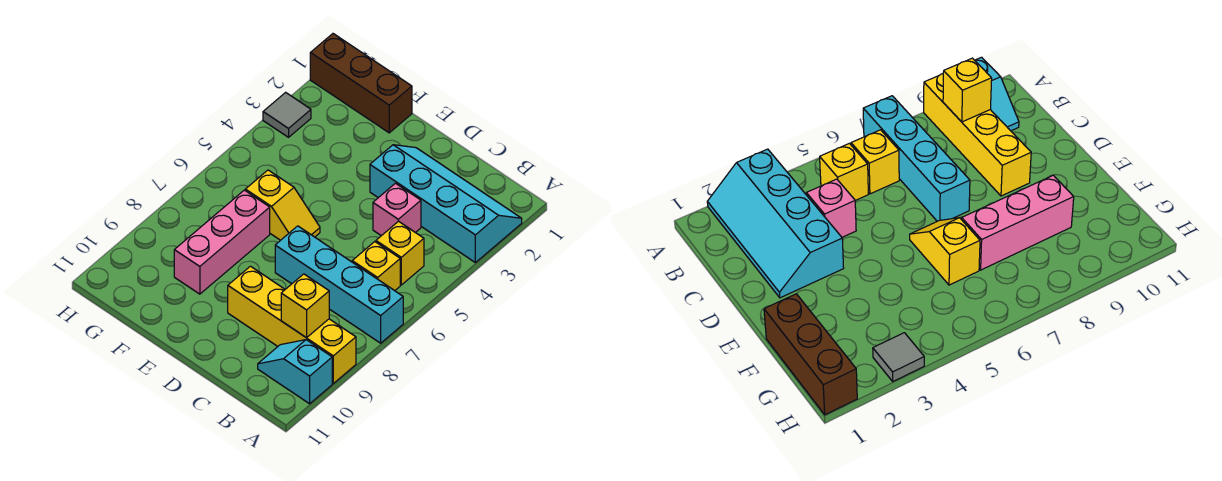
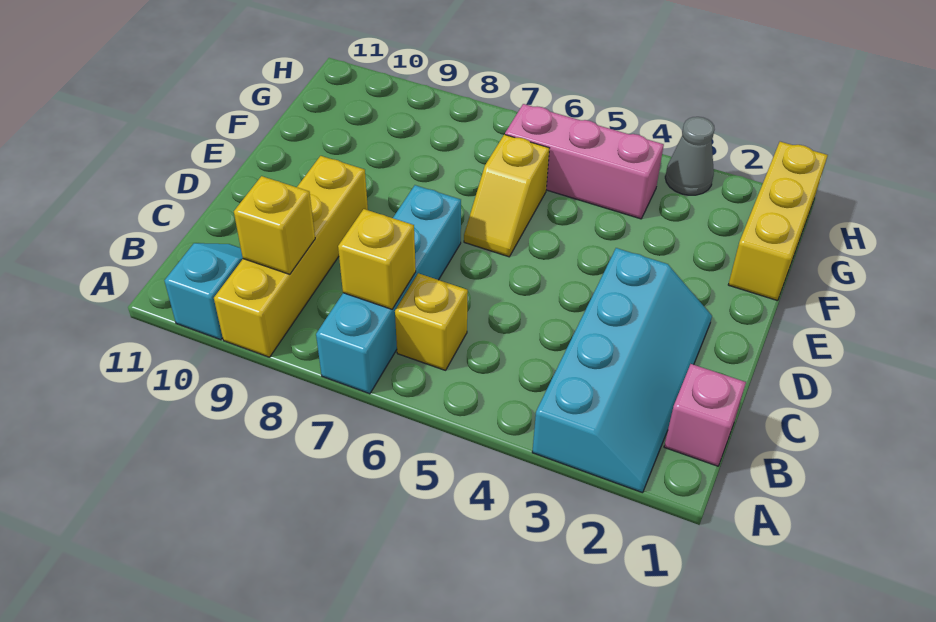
yellow 1x1 brick [376,221,424,285] -> yellow 1x1 brick moved to [338,209,416,309]
pink 1x1 brick [373,183,421,236] -> pink 1x1 brick moved to [664,364,746,466]
brown 1x3 brick [310,34,412,133] -> yellow 1x3 brick [728,142,828,301]
pink 1x3 brick [174,190,270,294] -> pink 1x3 brick moved to [505,104,664,219]
grey 1x1 tile [263,92,311,137] -> grey 1x1 cone [665,117,714,195]

